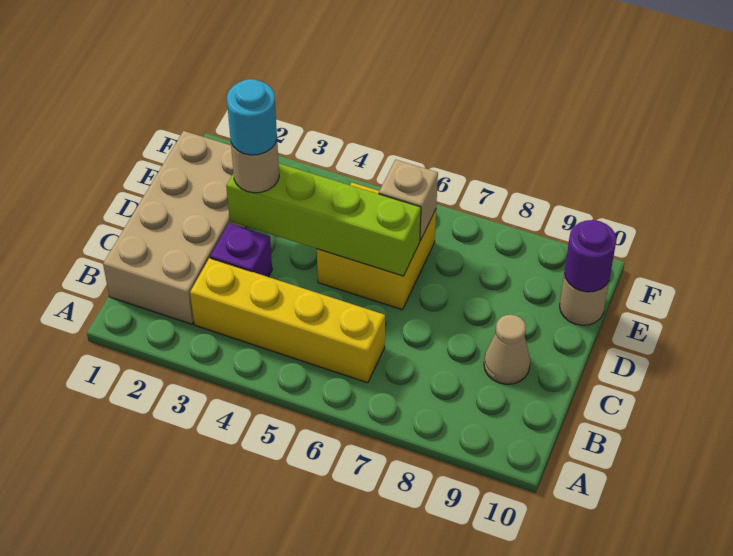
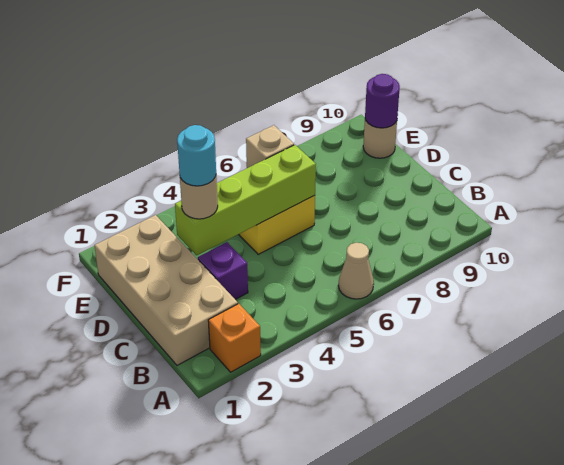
none -> orange 1x1 brick [208,304,261,372]
yellow 1x4 brick [190,258,385,383] -> none
tan 1x1 cone [484,315,530,384] -> tan 1x1 cone moved to [338,243,374,299]

